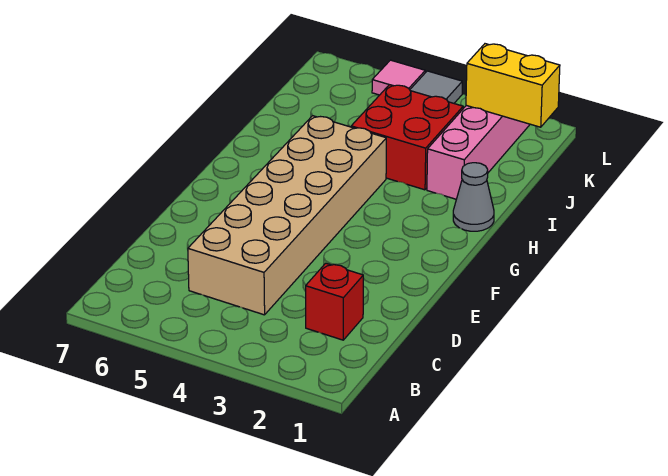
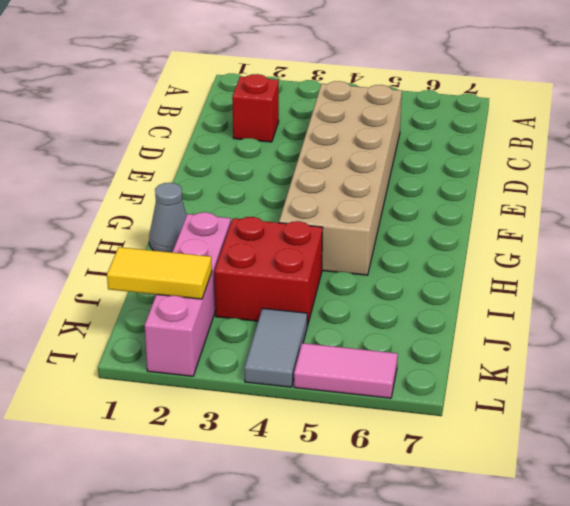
yellow 1x2 brick [466,44,560,127] -> yellow 1x2 tile [107,247,212,299]
pink 1x1 tile [372,60,425,95] -> pink 1x2 tile [294,343,398,398]

